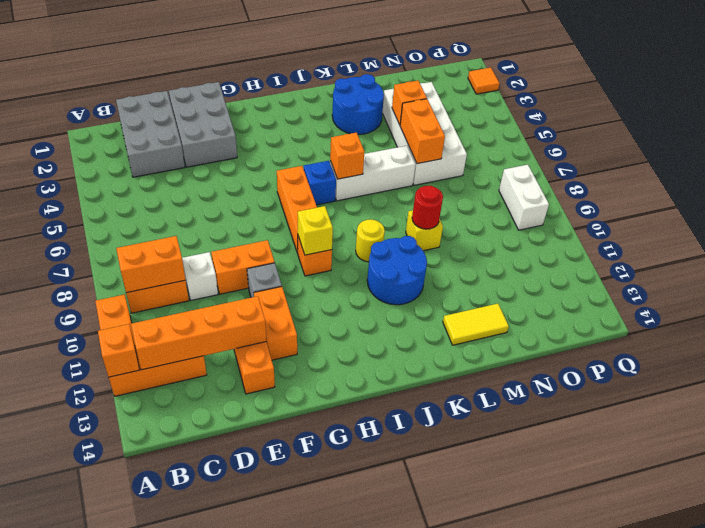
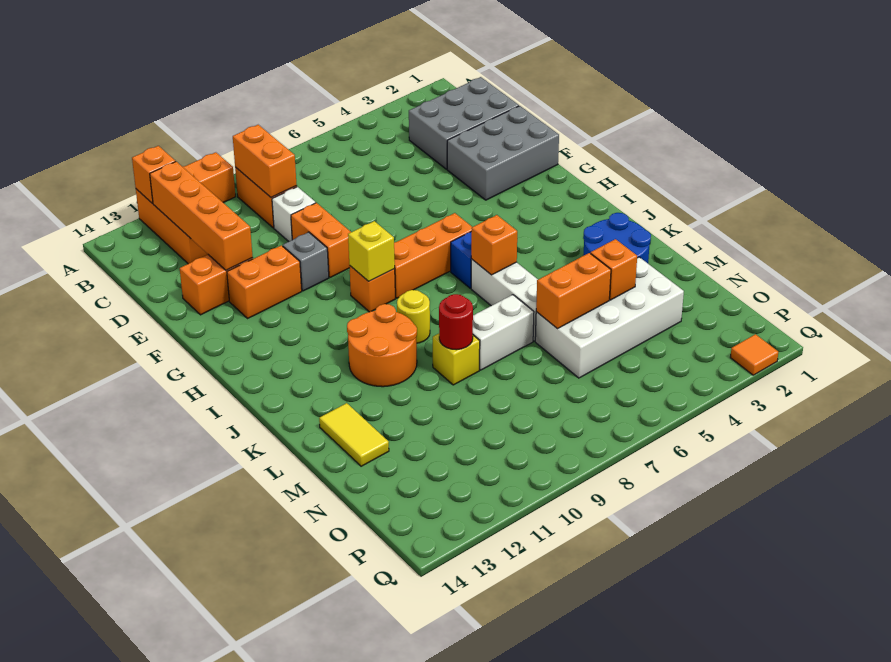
blue 2x2 round brick [367,236,427,305] -> orange 2x2 round brick [347,304,417,387]
white 1x2 brick [499,165,549,230] -> white 1x2 brick moved to [473,295,534,370]

